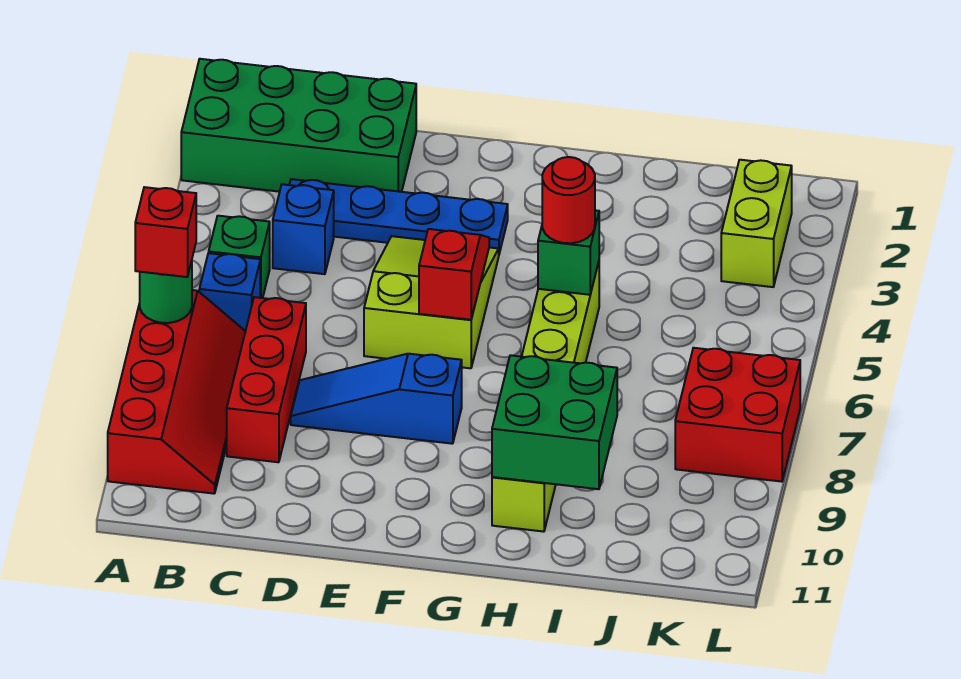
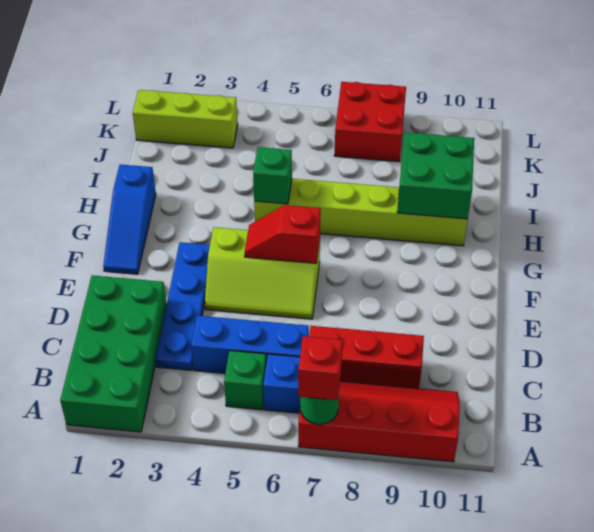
blue 1x1 brick [273,184,334,274] -> blue 1x3 brick [191,316,309,374]
blue 1x3 slope [291,354,462,444] -> blue 1x3 slope moved to [103,164,156,274]
lime 2x3 slope [364,236,499,368] -> lime 2x3 slope turned to [205,227,320,319]
red 1x1 round brick [542,157,595,243] -> none
lime 1x2 brick [721,160,792,287] -> lime 1x3 brick [133,90,238,148]

